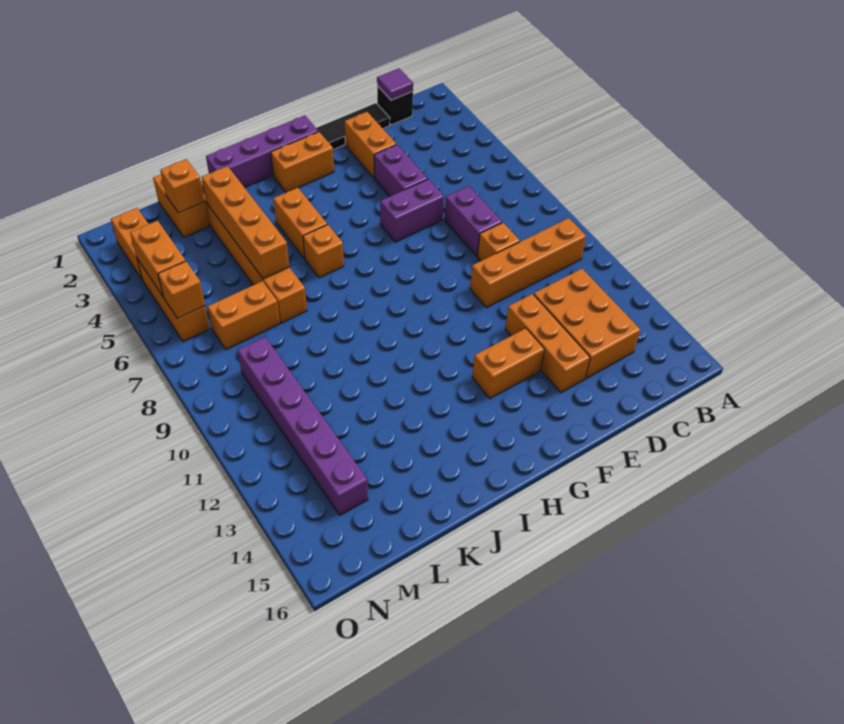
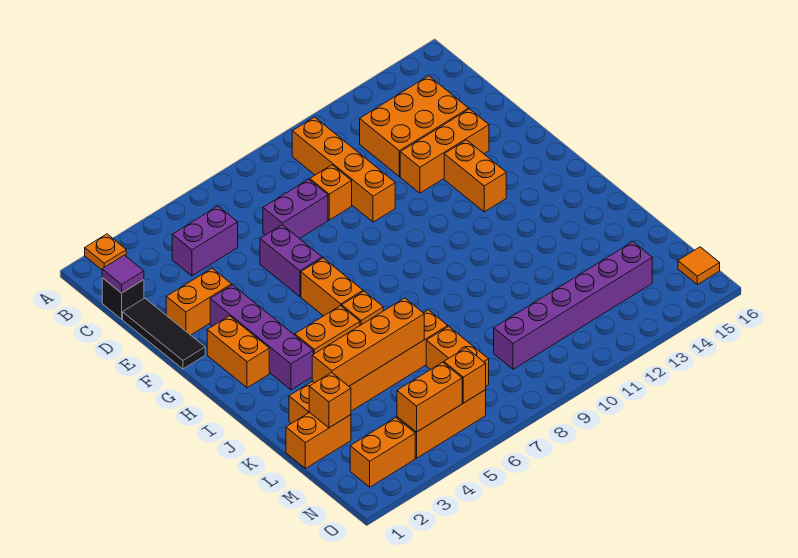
none -> orange 1x1 plate [85,234,126,270]
purple 1x2 brick [374,145,428,196] -> purple 1x2 brick moved to [172,206,238,276]
purple 1x4 brick [206,115,319,188] -> purple 1x4 brick moved to [210,285,313,390]
none -> orange 1x2 brick [301,258,363,316]
none -> orange 1x1 tile [678,247,720,285]

